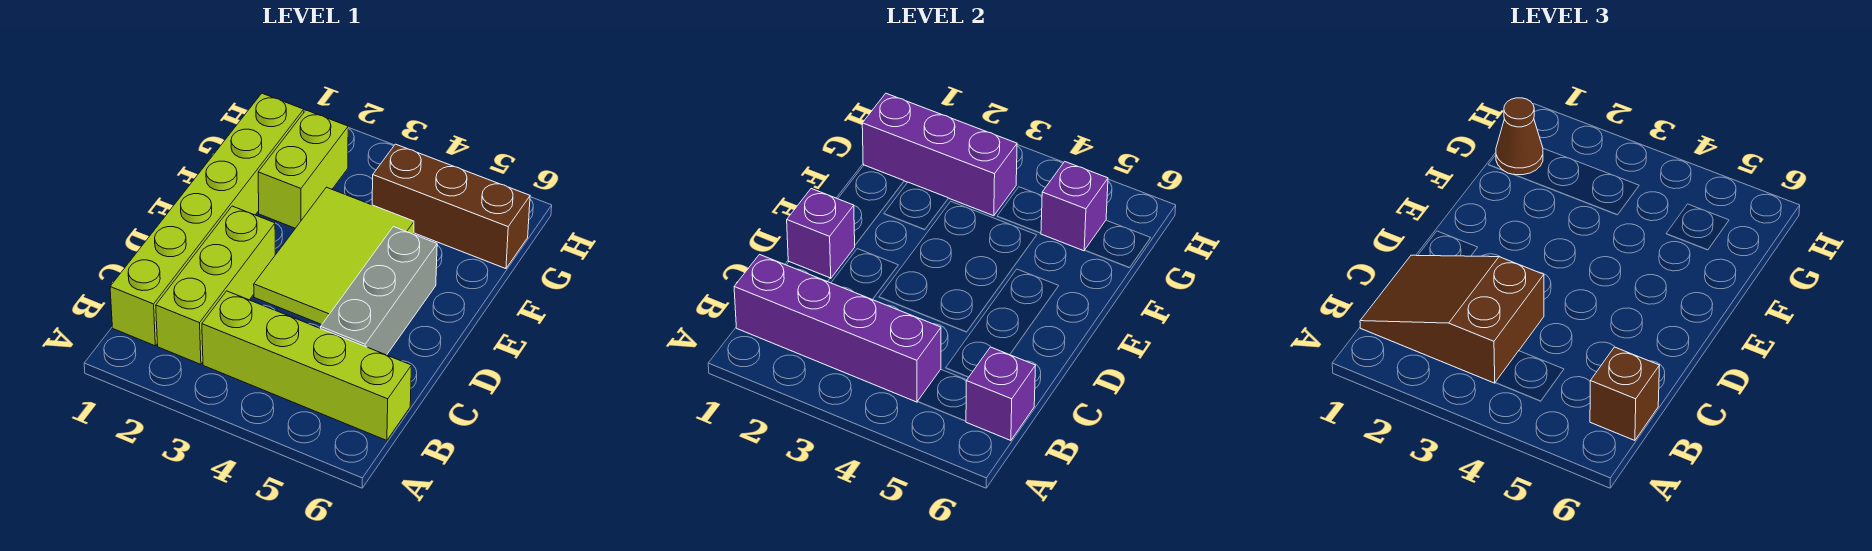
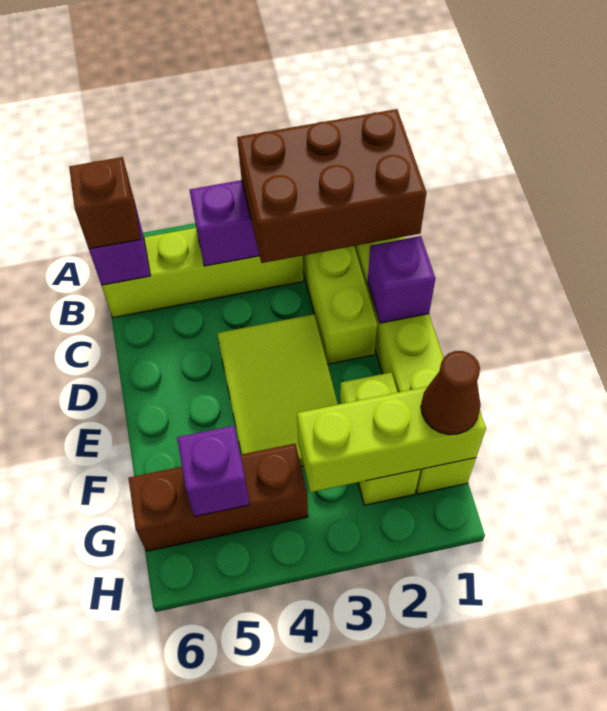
brown 2x3 slope [1360,255,1544,383] -> brown 2x3 brick [237,109,427,263]
grey 1x3 brick [321,227,437,355] -> none
purple 1x3 brick [862,93,1017,216] -> lime 1x3 brick [297,387,486,492]

